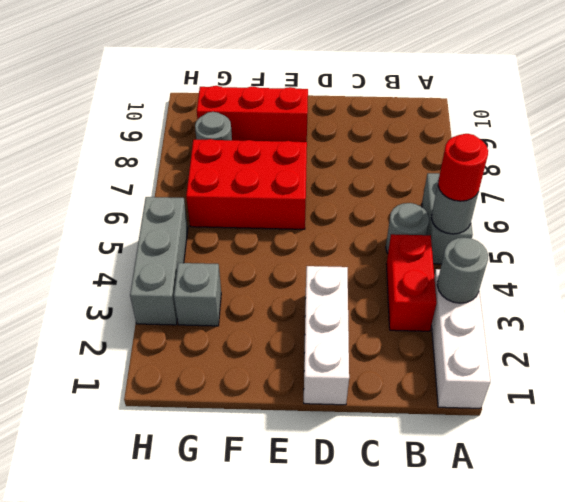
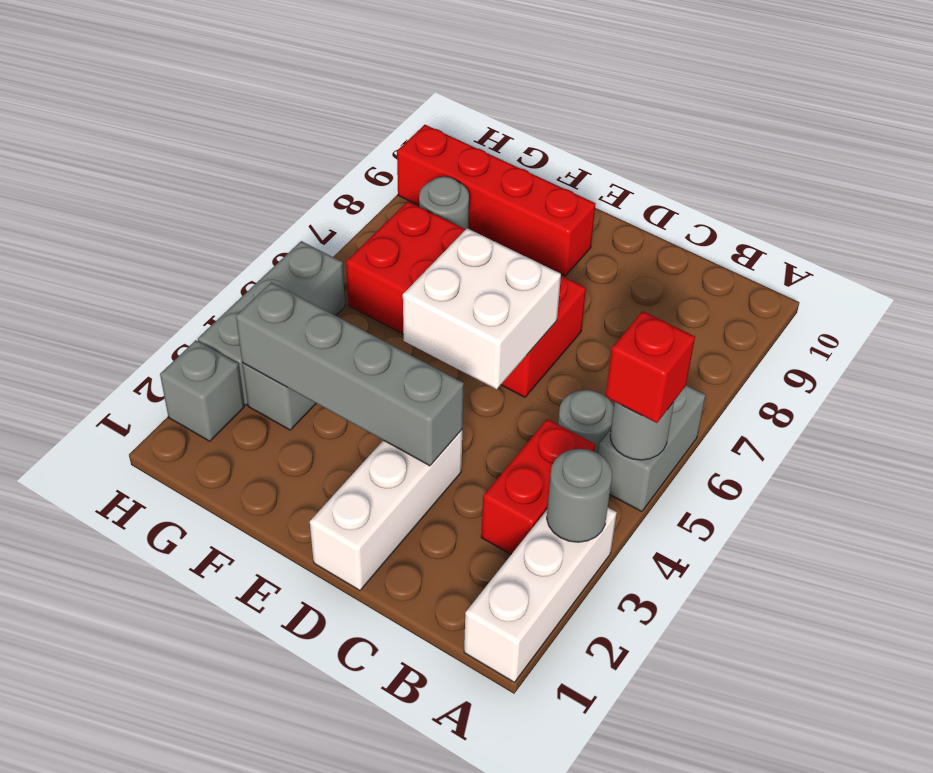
red 1x1 round brick [438,134,488,201] -> red 1x1 brick [606,311,695,423]
none -> grey 1x4 brick [236,282,464,466]
none -> white 2x2 brick [403,228,561,389]
red 2x3 brick [186,139,307,229] -> red 2x4 brick [346,202,586,397]
red 1x3 brick [197,86,308,142] -> red 1x4 brick [397,125,595,276]
none -> grey 1x1 brick [160,340,244,441]

